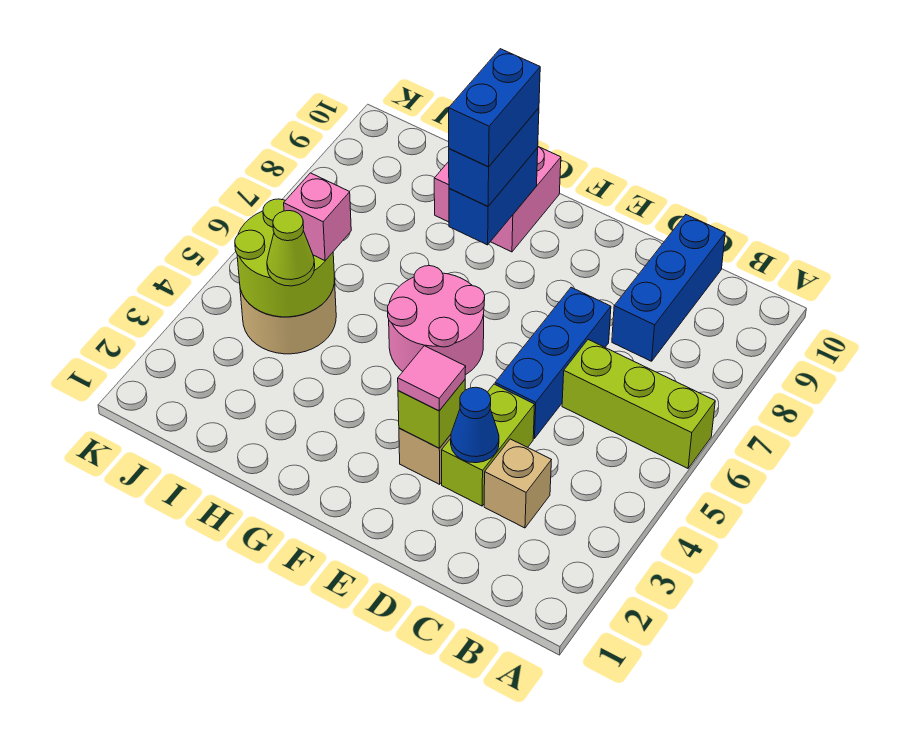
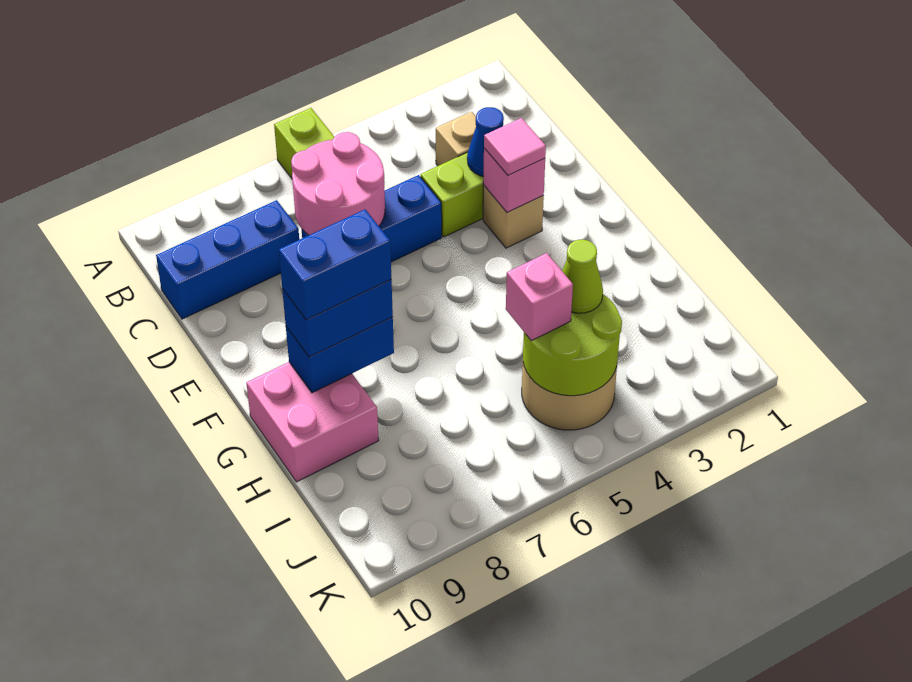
lime 1x1 brick [398,380,465,448] -> pink 1x1 brick [483,148,545,212]
pink 2x2 round brick [388,266,485,375] -> pink 2x2 round brick moved to [291,132,385,235]

